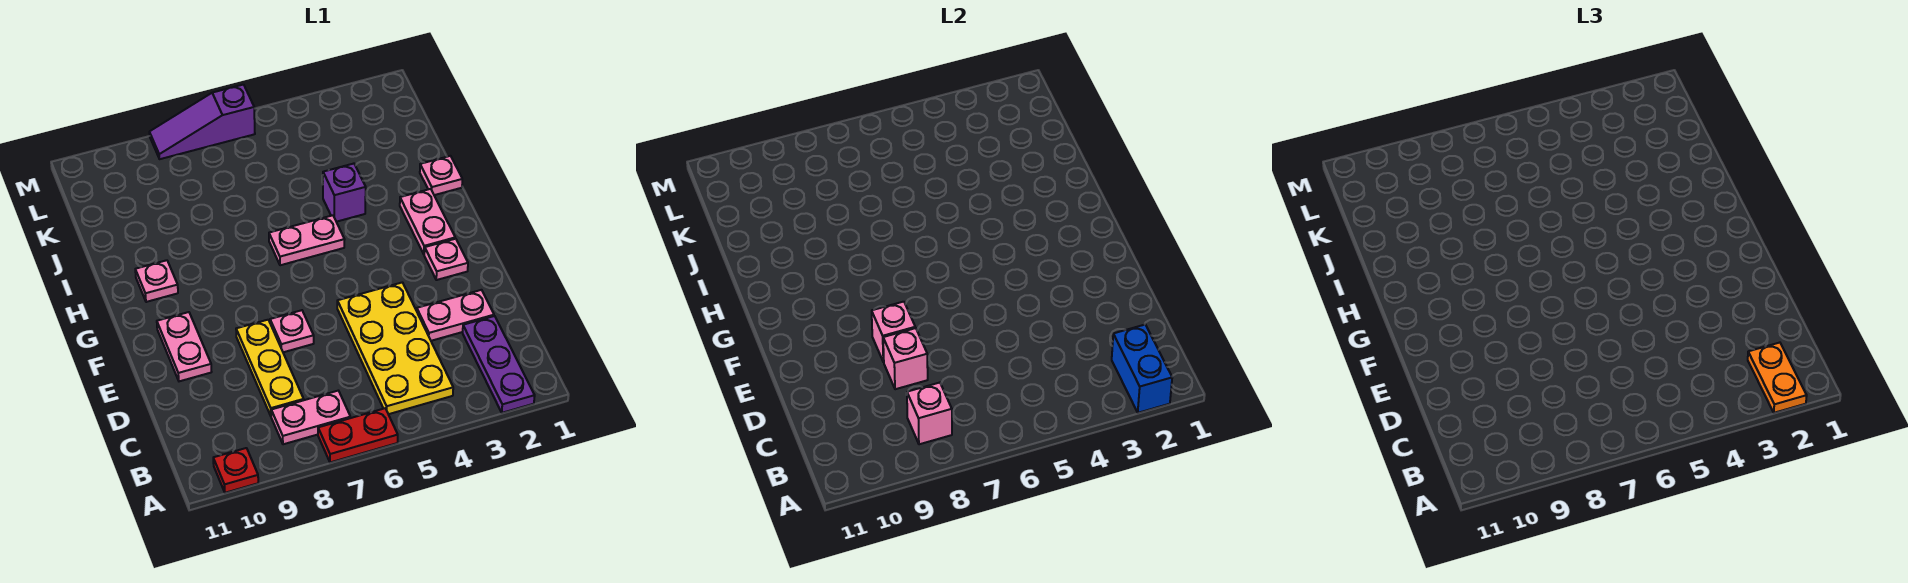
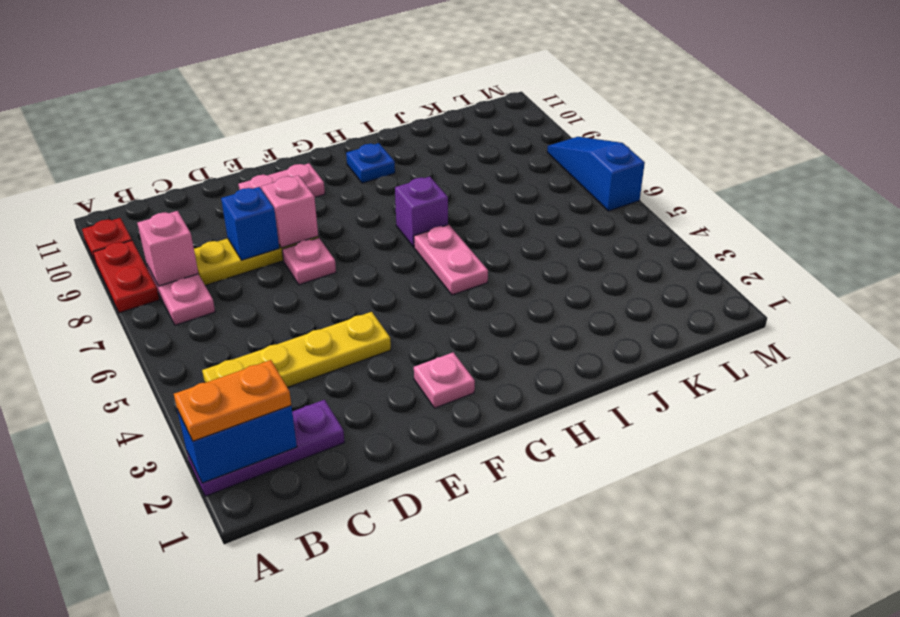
red 1x2 plate [318,408,398,462] -> red 1x2 plate moved to [93,240,159,313]
yellow 2x4 plate [337,282,453,414] -> yellow 1x4 plate [202,312,391,387]
pink 1x2 plate [417,290,494,341] -> none
pink 1x1 brick [883,328,928,389] -> blue 1x1 brick [221,187,279,260]
pink 1x2 plate [400,189,455,254] -> none
pink 1x1 plate [135,260,178,302] -> blue 1x1 plate [346,143,395,183]
pink 1x1 plate [420,156,462,195] -> none
purple 1x1 brick [323,164,366,222] -> purple 1x1 brick moved to [395,176,448,247]
purple 1x3 slope [149,85,255,159] -> blue 1x3 slope [547,137,645,211]

